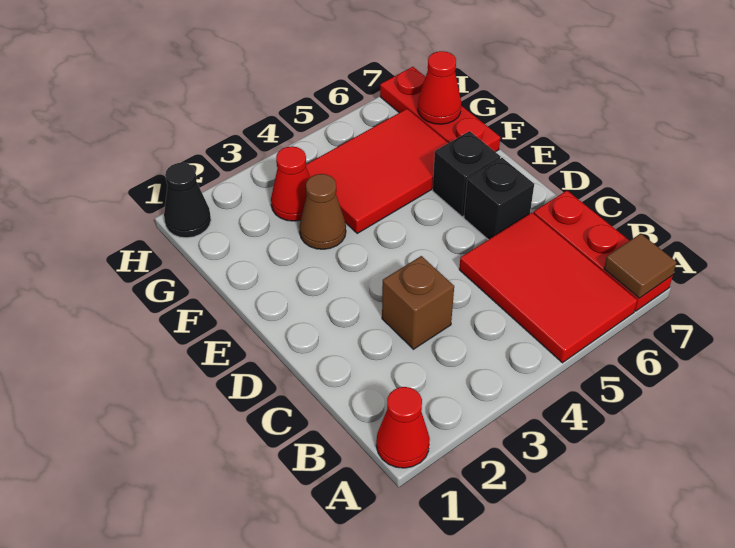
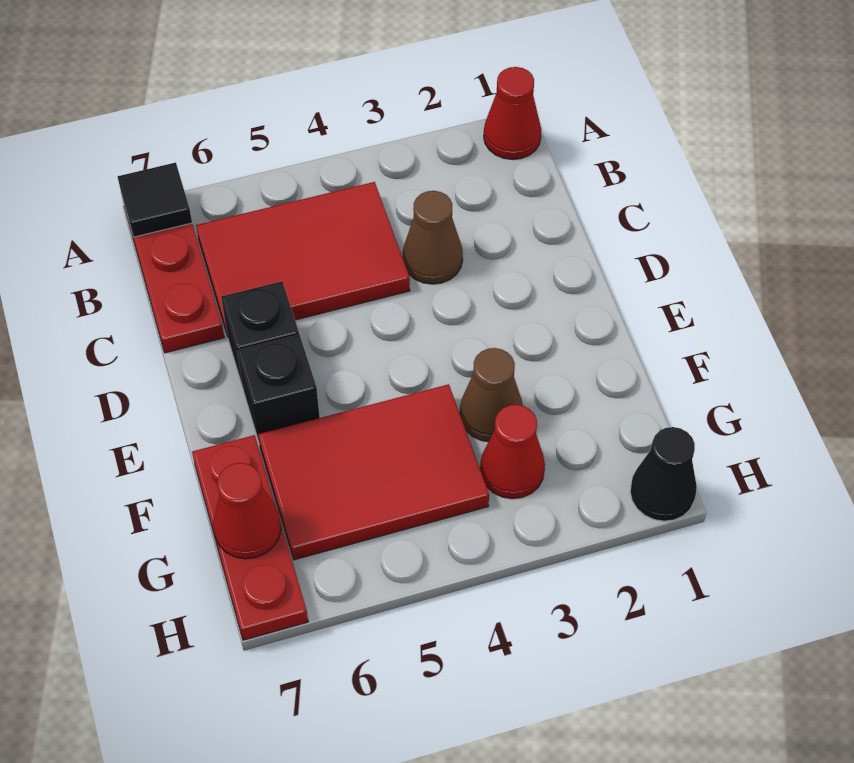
red 2x3 tile [459,213,637,363] -> red 2x3 tile turned to [196,182,410,337]
brown 1x1 tile [604,234,677,298] -> black 1x1 tile [118,163,192,237]
brown 1x1 brick [382,256,454,349] -> brown 1x1 cone [403,191,463,284]

